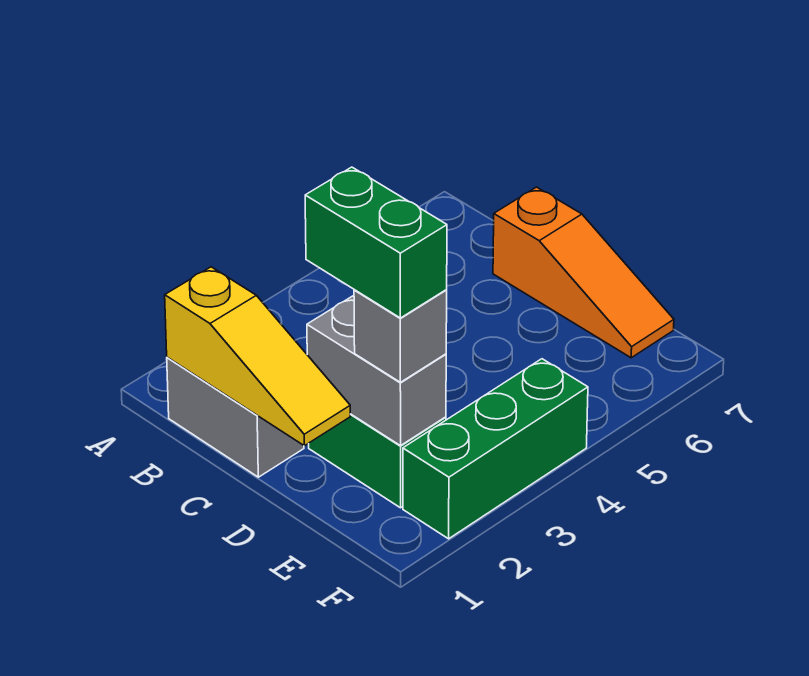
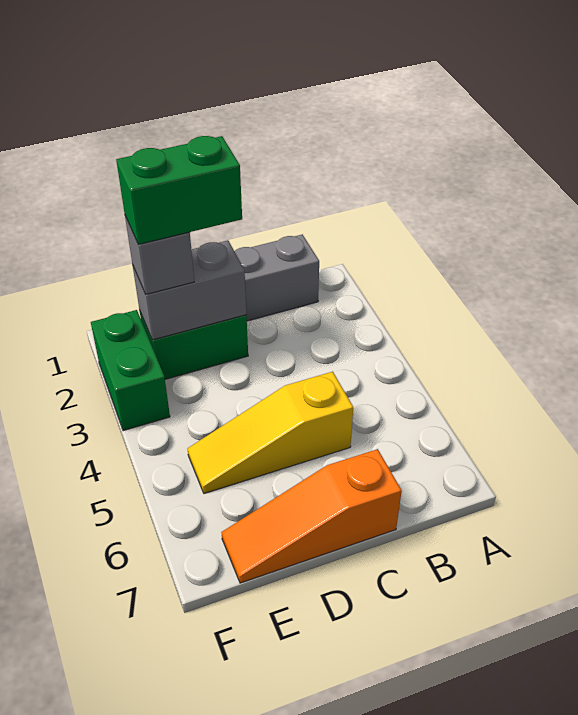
yellow 1x3 slope [165,267,350,446] -> yellow 1x3 slope moved to [187,372,353,494]
green 1x3 brick [403,359,588,539] -> green 1x2 brick [91,310,170,431]

